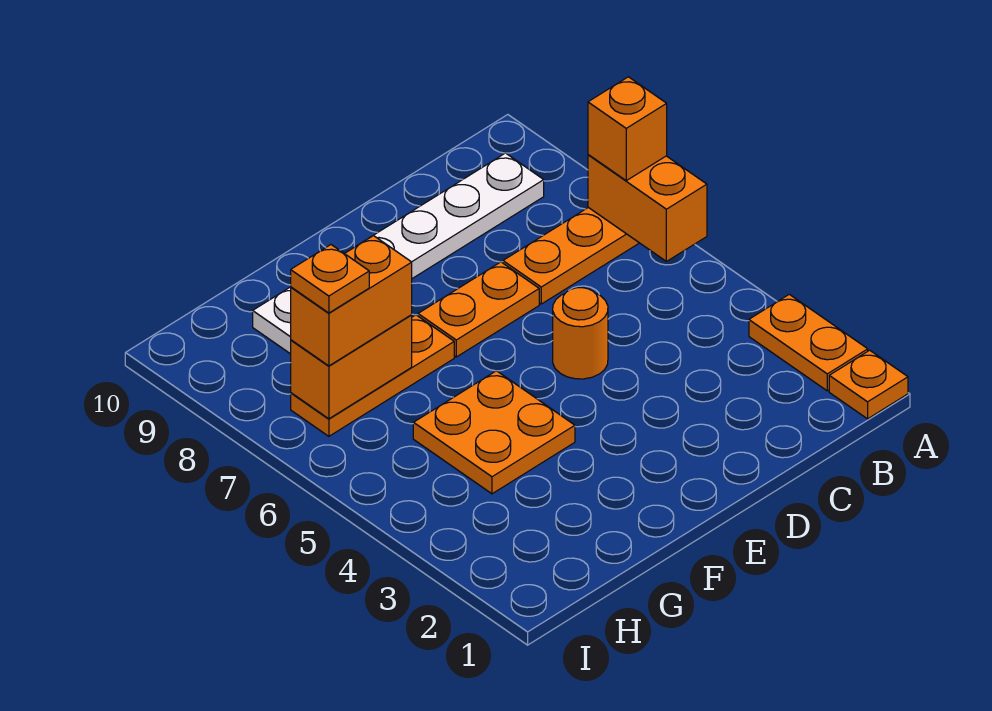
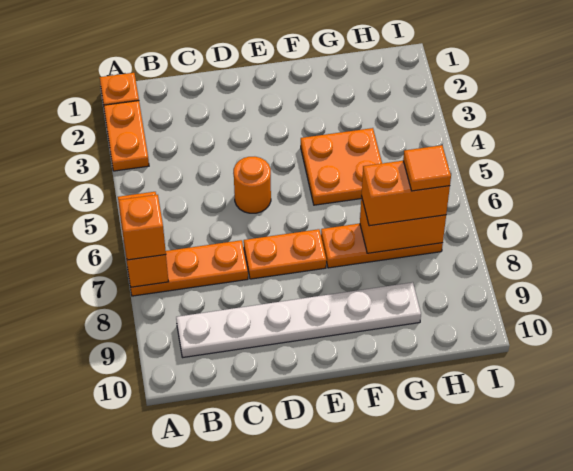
orange 1x1 plate [291,245,369,313] -> orange 1x1 tile [403,145,451,191]

